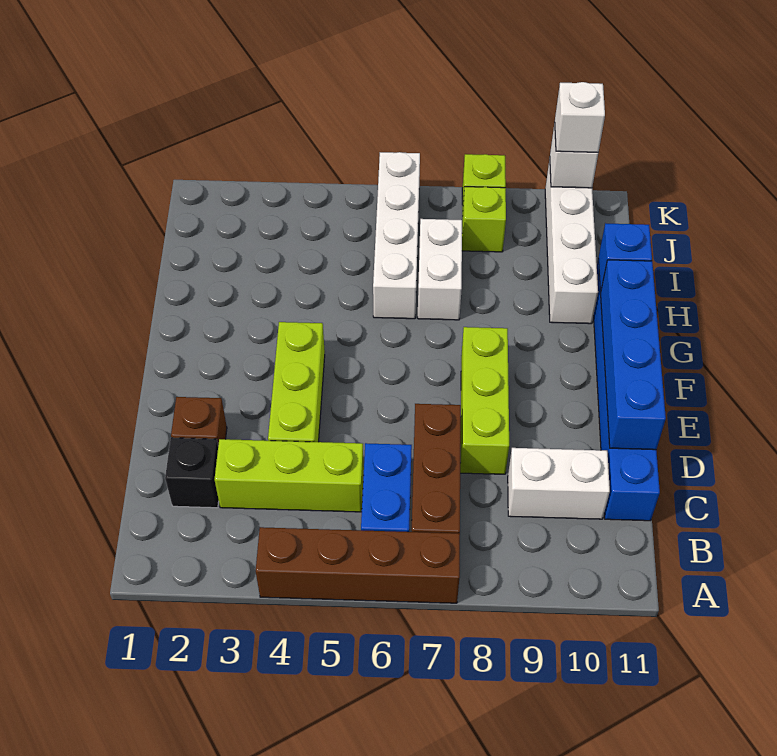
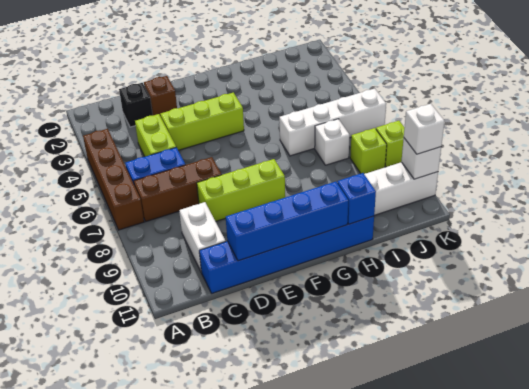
lime 1x3 brick [215,439,364,512] -> lime 1x2 brick [135,114,176,157]
white 1x2 brick [418,219,462,320] -> white 1x1 brick [315,119,350,165]

